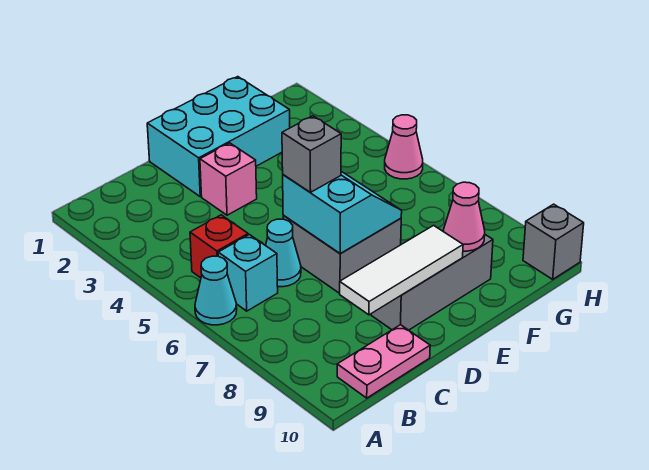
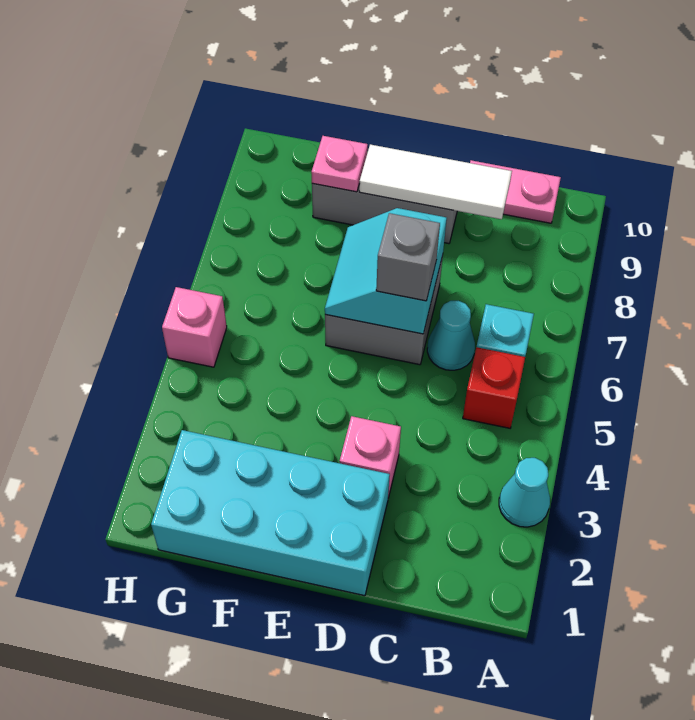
cyan 1x1 cone [195,256,237,325] -> cyan 1x1 cone moved to [499,458,550,527]
cyan 2x3 brick [147,77,290,197] -> cyan 2x4 brick [151,430,390,596]
pink 1x1 cone [444,182,485,251] -> pink 1x1 plate [311,136,368,192]
pink 1x1 cone [385,115,423,179] -> pink 1x1 brick [162,287,227,367]
grey 1x1 brick [523,204,584,279] -> none

